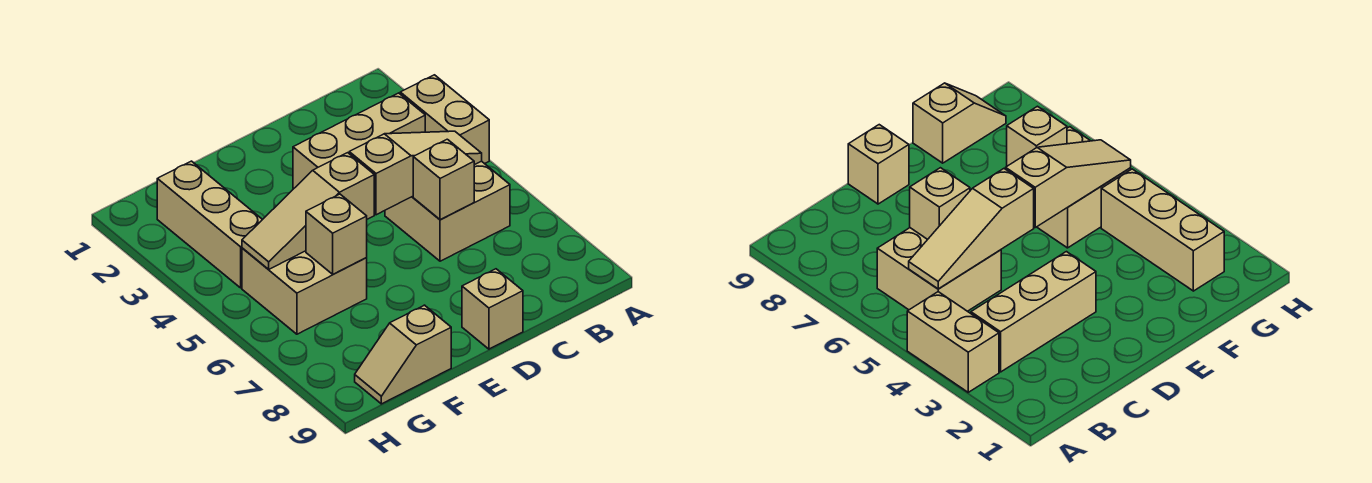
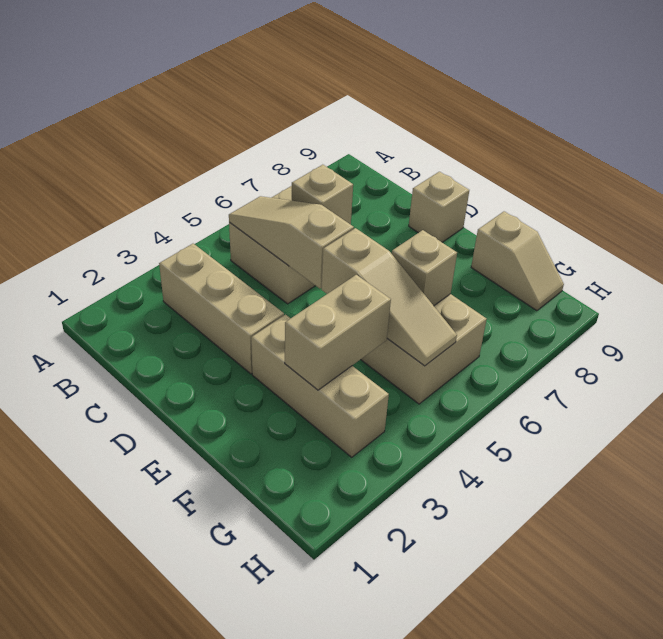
tan 1x2 brick [400,75,489,164] -> tan 1x2 brick moved to [285,275,391,390]
tan 1x3 brick [157,161,262,288] -> tan 1x3 brick turned to [251,315,389,457]

